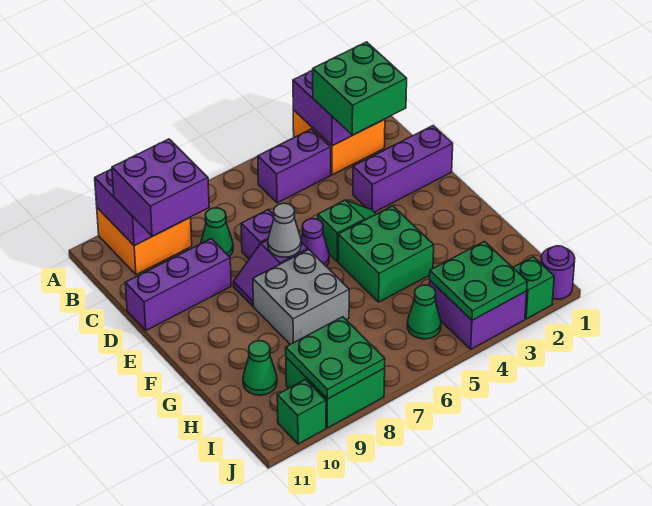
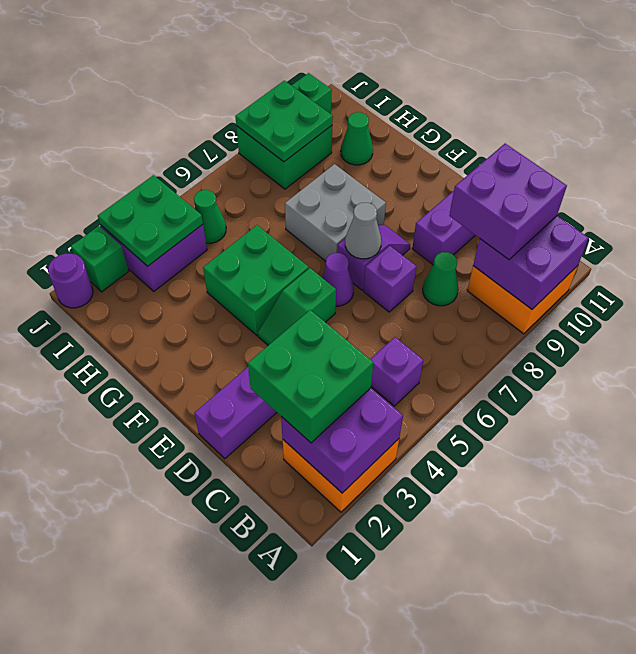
purple 1x2 brick [258,129,331,203] -> purple 1x1 brick [370,337,423,406]

